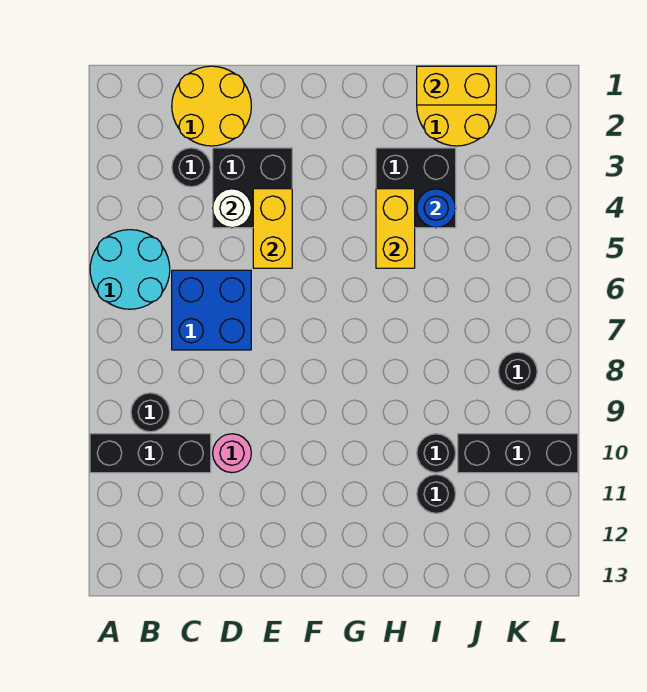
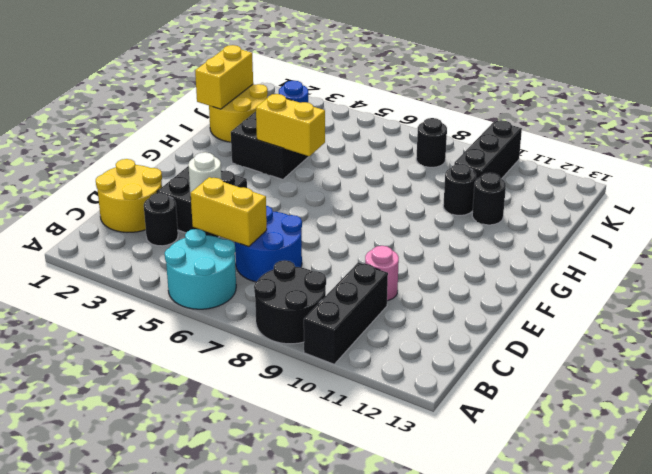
black 1x1 round brick [131,393,170,432] -> black 2x2 round brick [254,260,326,344]
blue 2x2 brick [172,270,251,350] -> blue 2x2 round brick [235,206,302,282]
yellow 1x2 brick [253,189,292,268] -> yellow 1x2 brick moved to [190,177,267,247]

